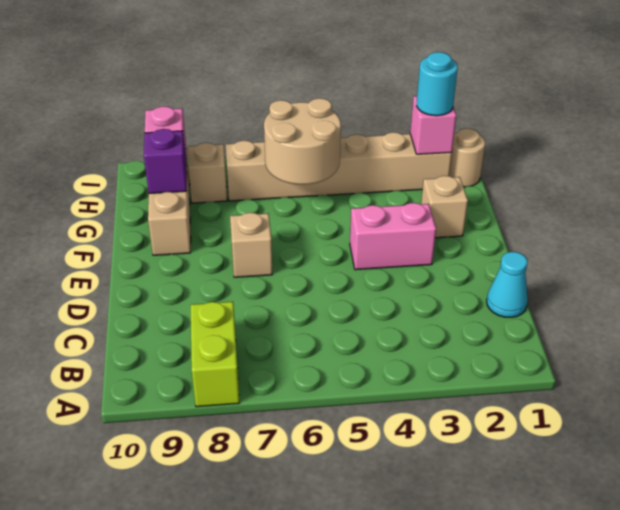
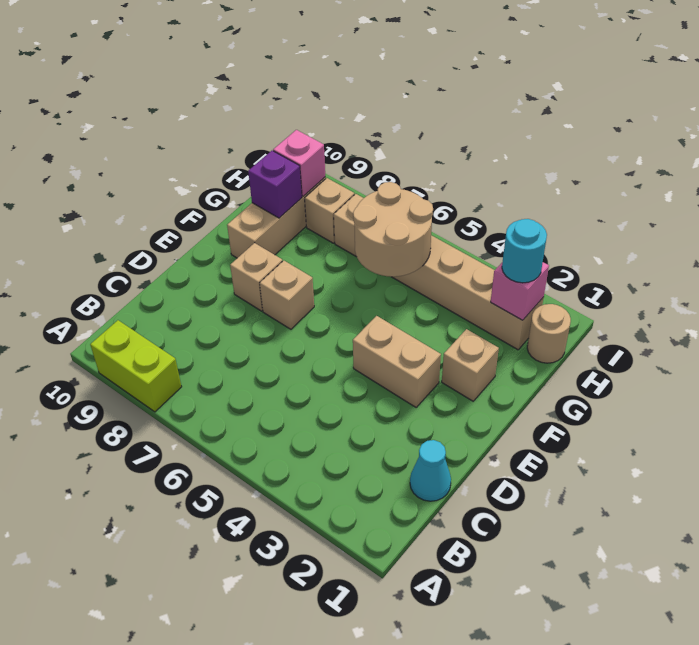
lime 1x2 brick [191,302,240,407] -> lime 1x2 brick turned to [90,320,182,412]
pink 1x2 brick [350,203,436,270] -> tan 1x2 brick [353,316,441,407]
none -> tan 1x1 brick [230,243,282,311]

